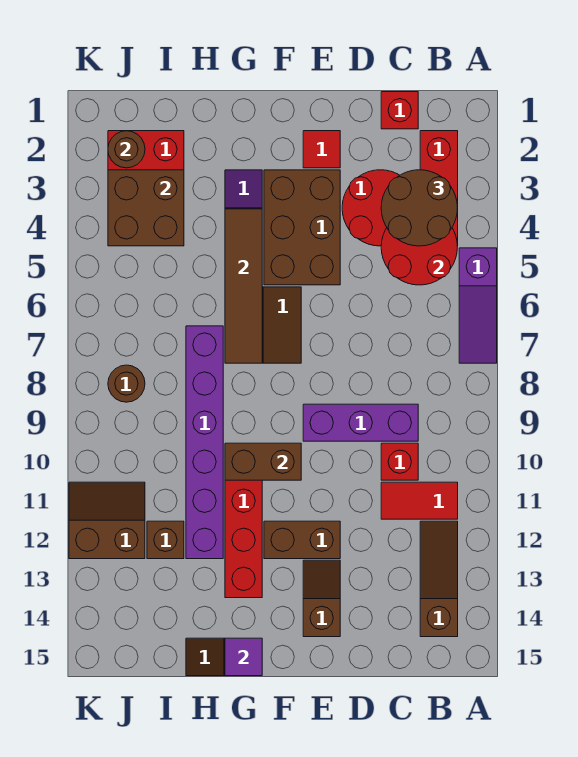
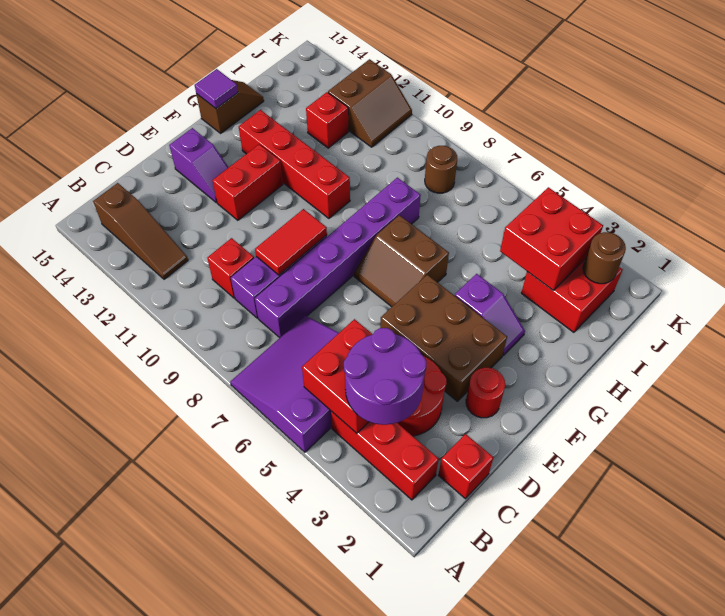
purple 1x3 slope [459,248,497,363] -> purple 3x3 slope [230,316,338,452]
brown 2x2 round brick [381,170,458,246] -> purple 2x2 round brick [344,328,426,425]
red 2x2 round brick [381,228,457,285] -> red 2x2 brick [302,319,373,433]
red 1x2 tile [381,482,458,519] -> red 1x2 tile moved to [255,209,327,275]
red 1x1 tile [303,131,340,168] -> red 1x1 round brick [466,368,505,418]
brown 1x2 brick [264,521,340,559] -> red 1x2 brick [213,144,283,220]
brown 1x2 slope [303,560,340,637] -> purple 1x2 slope [169,128,229,203]
brown 1x2 brick [225,443,301,480] -> none
brown 1x4 tile [225,209,262,363] -> none
purple 1x6 brick [186,326,223,559] -> purple 1x6 brick turned to [255,178,421,338]
brown 2x2 brick [108,170,184,246] -> red 2x2 brick [500,187,603,290]
brown 1x1 brick [147,521,184,559] -> red 1x1 brick [306,92,349,148]

